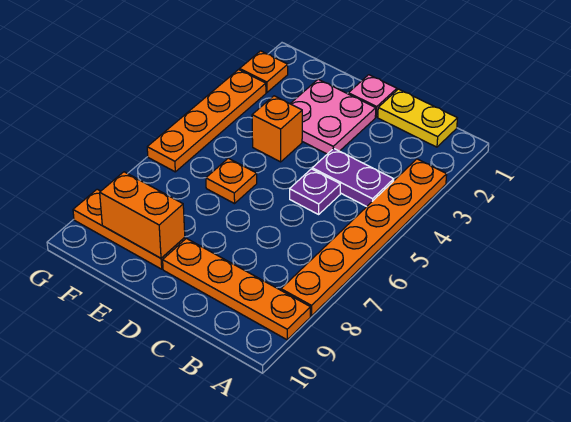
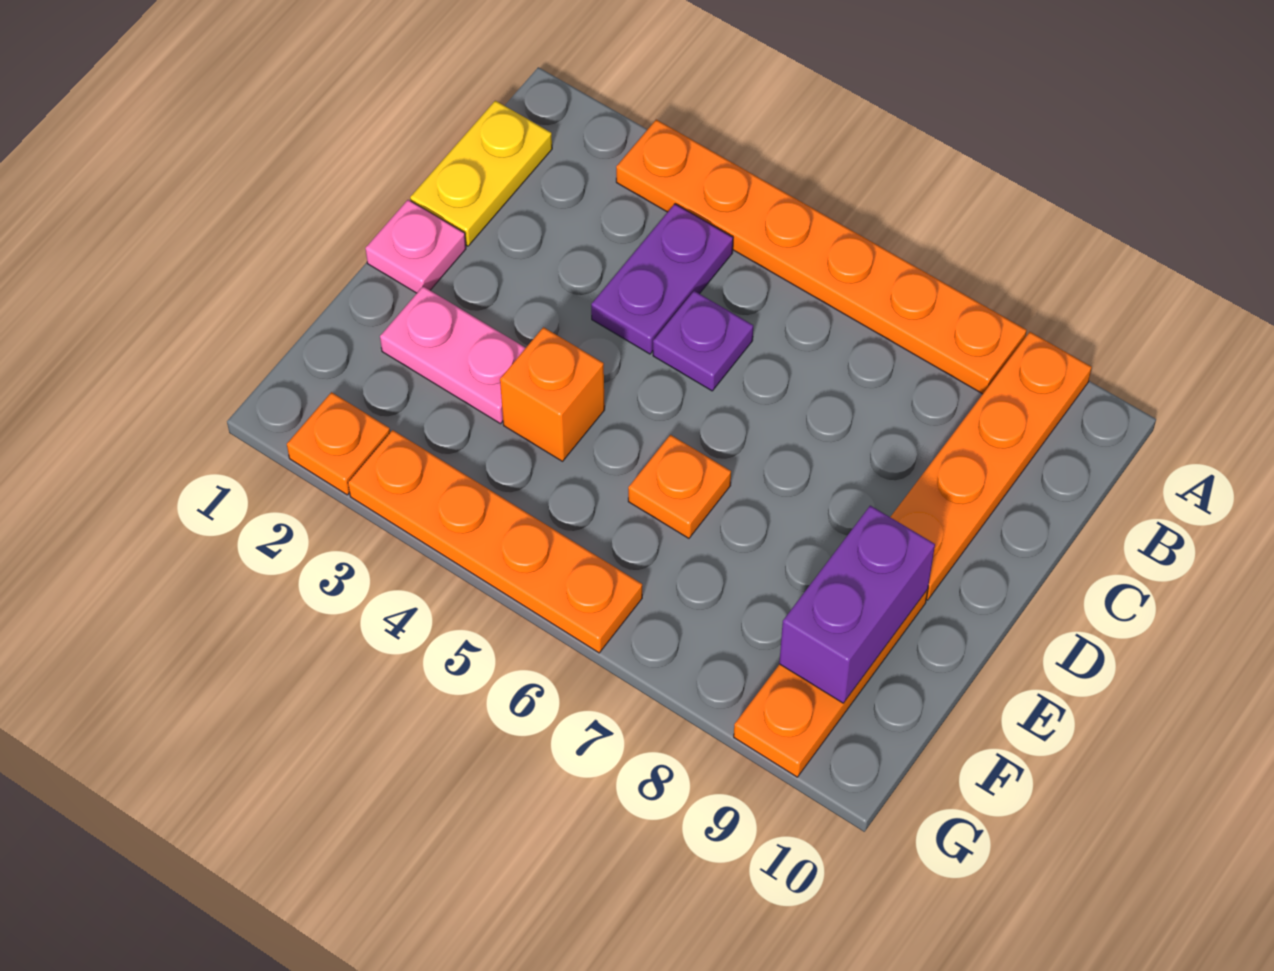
pink 2x2 plate [290,79,376,154] -> pink 1x2 plate [380,286,525,424]
orange 1x2 brick [100,172,185,258] -> purple 1x2 brick [779,506,935,703]

